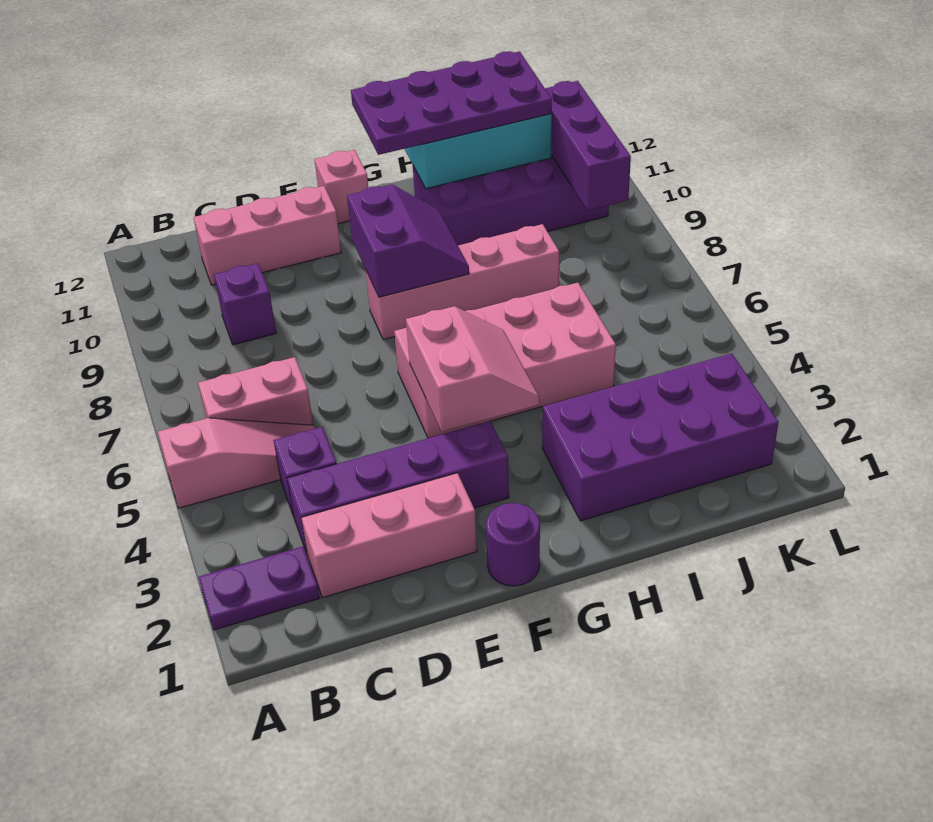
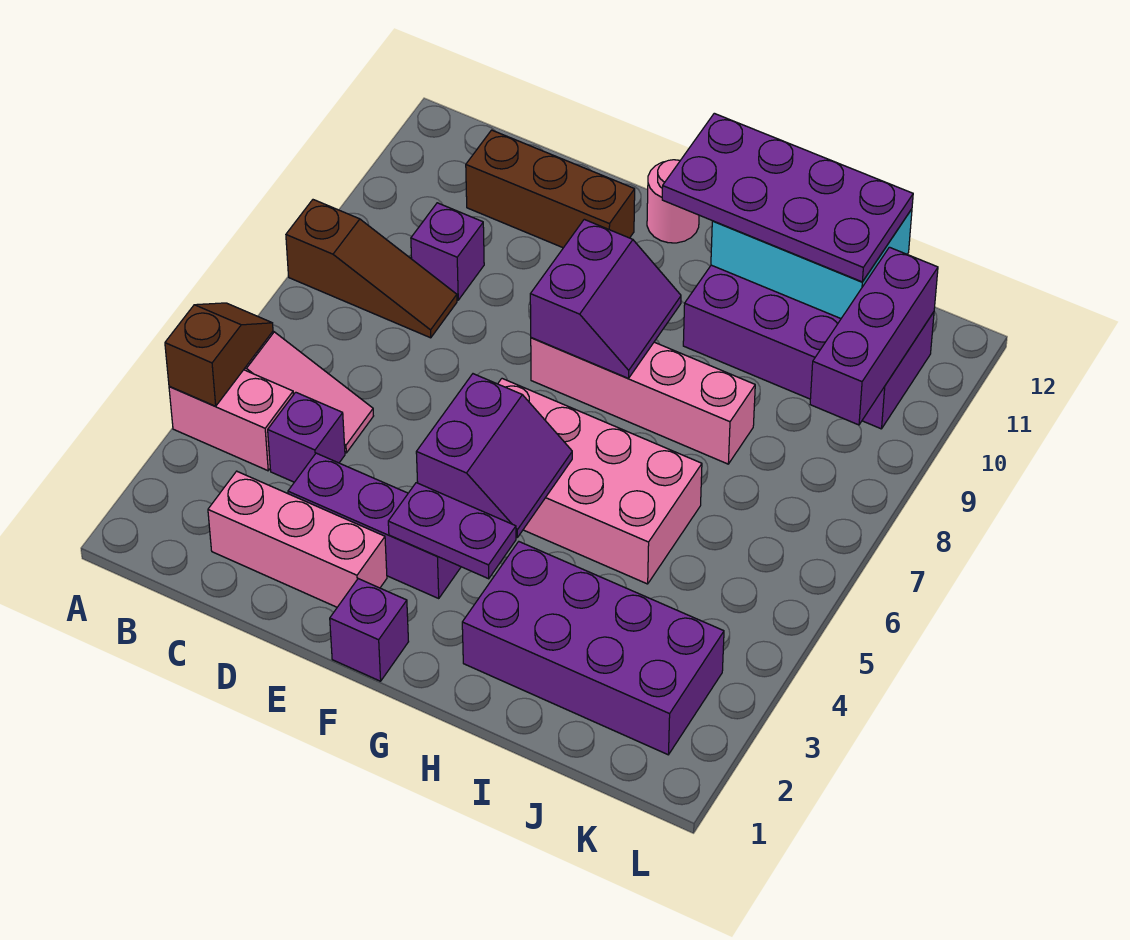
purple 1x2 plate [199,546,320,630] -> purple 1x2 plate moved to [388,483,516,579]
none -> brown 1x2 slope [165,303,273,406]
none -> brown 1x3 slope [286,200,457,338]
pink 1x2 brick [198,357,313,425] -> pink 1x2 brick moved to [169,370,293,471]
purple 1x4 brick [287,421,509,556] -> purple 1x3 brick [288,453,461,598]
pink 1x3 brick [193,186,341,285] -> brown 1x3 brick [466,130,635,248]
purple 1x1 round brick [486,503,540,586] -> purple 1x1 brick [330,579,409,681]
pink 2x2 slope [406,306,539,432] -> purple 2x2 slope [416,374,572,537]
pink 1x1 brick [314,150,368,224] -> pink 1x1 round brick [647,160,699,243]

